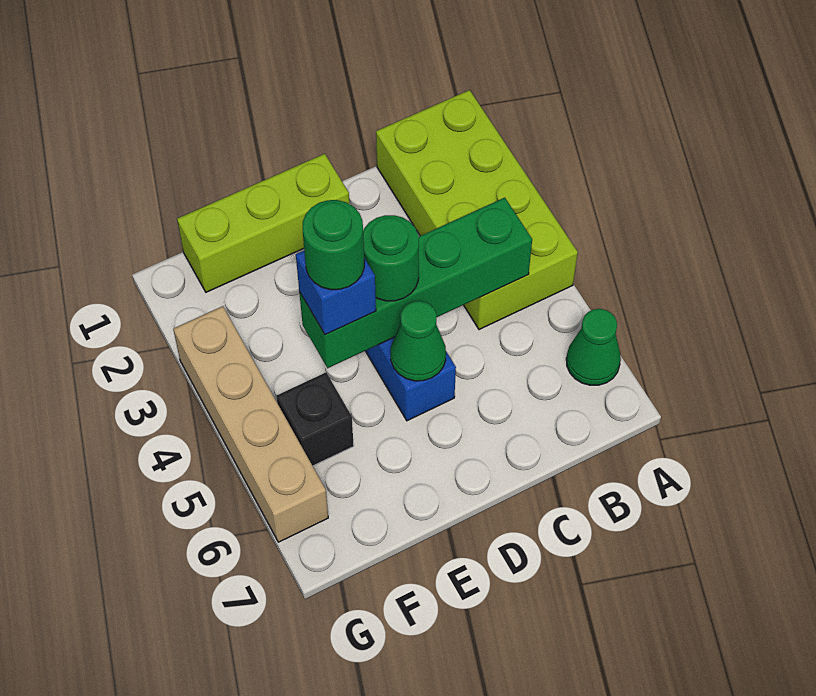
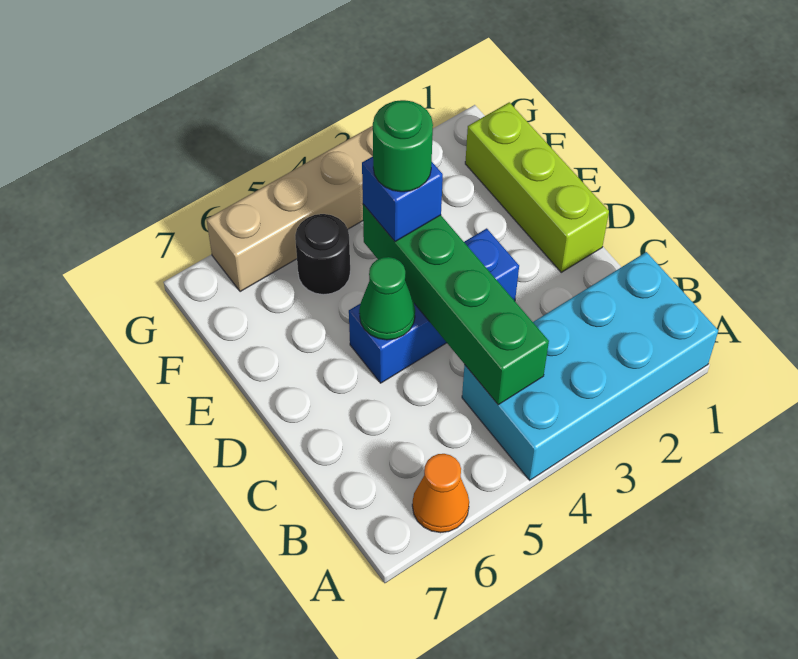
lime 2x4 brick [376,90,578,330] -> cyan 2x4 brick [462,252,718,480]
green 1x1 cone [566,309,621,385] -> orange 1x1 cone [412,454,469,533]
green 1x1 round brick [363,215,419,301] -> none
black 1x1 brick [276,373,354,466] -> black 1x1 round brick [295,214,350,295]

